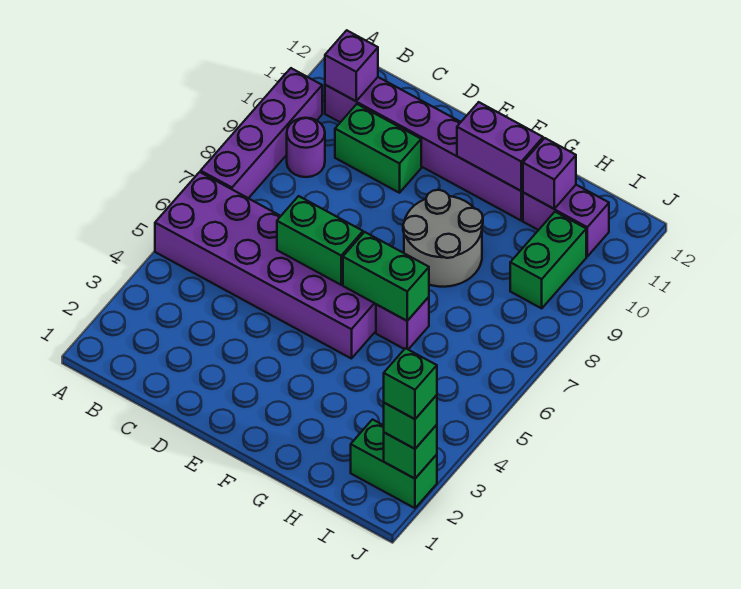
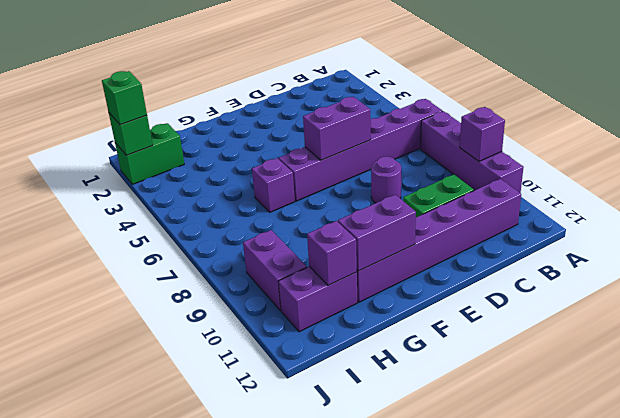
purple 2x6 brick [155,172,376,359] -> purple 1x6 brick [279,99,443,201]
purple 1x1 round brick [287,118,325,177] -> purple 1x1 round brick moved to [371,156,402,203]
purple 1x1 brick [325,30,378,101] -> purple 1x1 brick moved to [460,107,505,161]
green 1x2 brick [277,196,363,285] -> purple 1x2 brick [303,97,371,160]
green 1x2 brick [343,232,429,321] -> none
grey 2x2 round brick [403,190,483,287] -> none
green 1x2 brick [510,212,586,308] -> purple 1x2 brick [243,230,307,311]
green 1x1 brick [384,348,437,419] -> none

